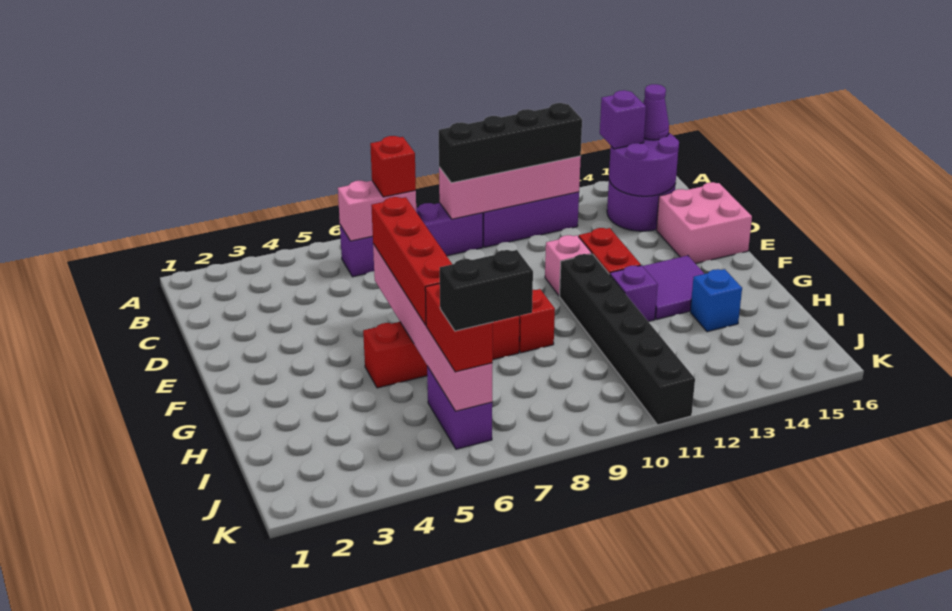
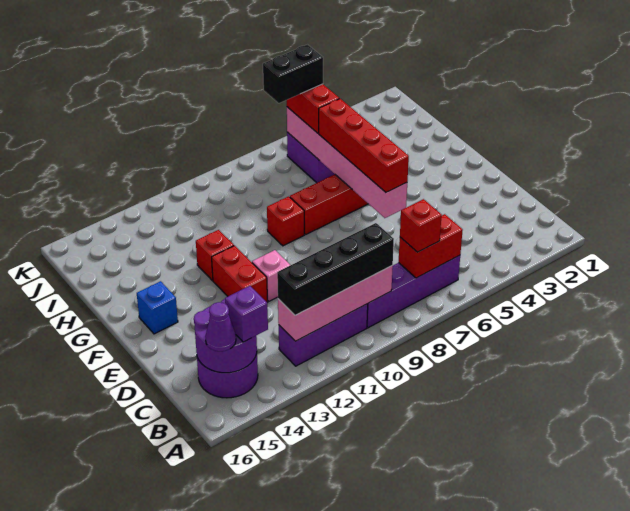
pink 1x2 brick [338,181,416,241] -> red 1x2 brick [399,214,463,278]
pink 2x2 brick [656,182,752,264] -> none
black 1x6 brick [560,254,695,425] -> none
purple 2x2 tile [643,255,704,319] -> none
purple 1x1 brick [610,265,658,322] -> red 1x1 brick [196,230,234,280]
blue 1x1 brick [690,269,742,332] -> blue 1x1 brick moved to [137,281,178,334]

